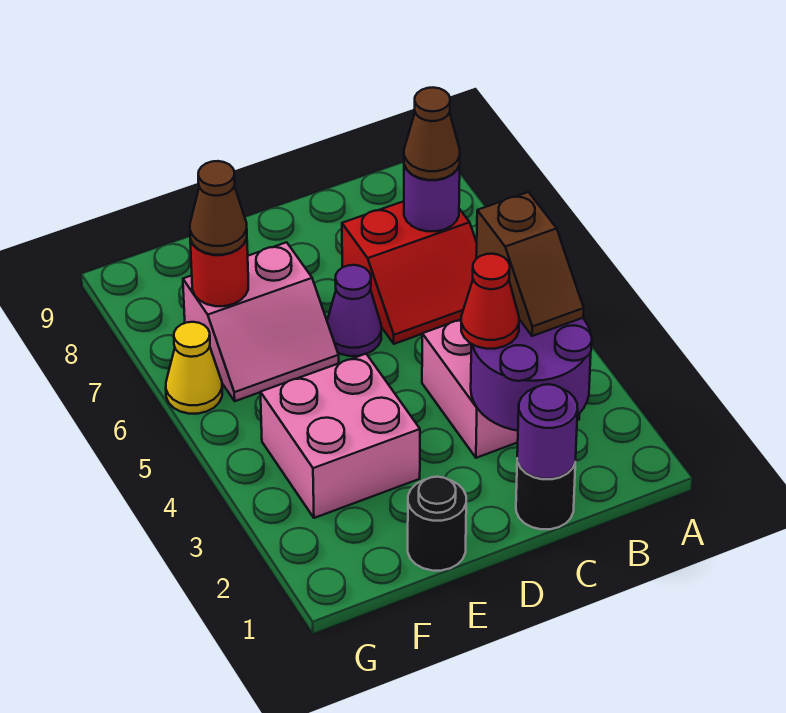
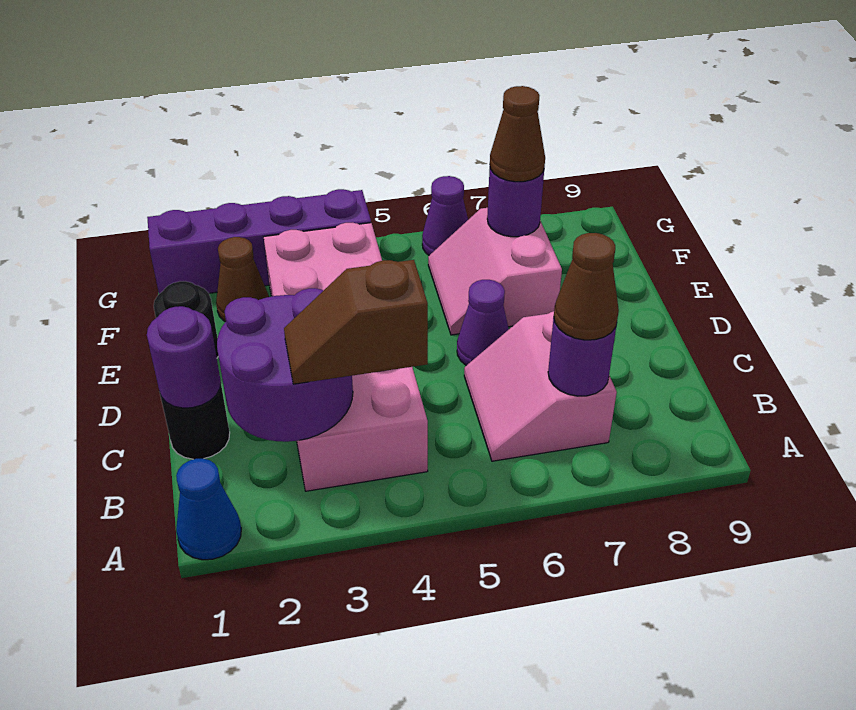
none -> blue 1x1 cone [176,459,241,560]
red 2x2 slope [342,201,477,344] -> pink 2x2 slope [464,311,617,461]
red 1x1 cone [461,254,519,349] -> none
none -> brown 1x1 cone [216,237,269,322]
red 1x1 round brick [190,239,248,306] -> purple 1x1 round brick [487,169,544,237]
none -> purple 1x4 brick [147,189,371,294]
yellow 1x1 cone [166,322,222,414] -> purple 1x1 cone [422,176,468,255]

